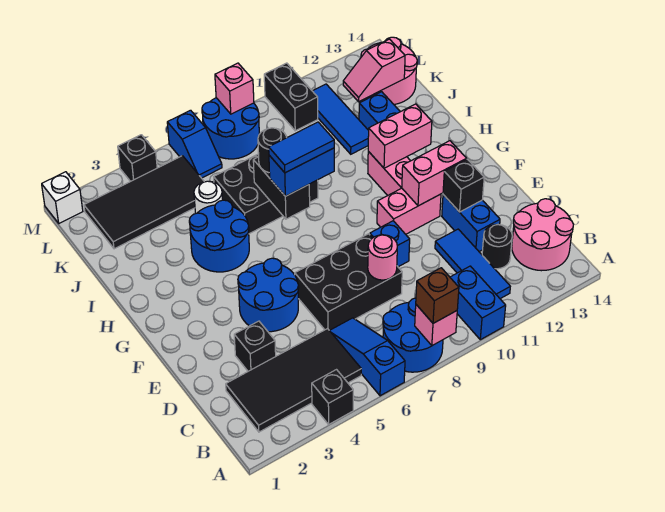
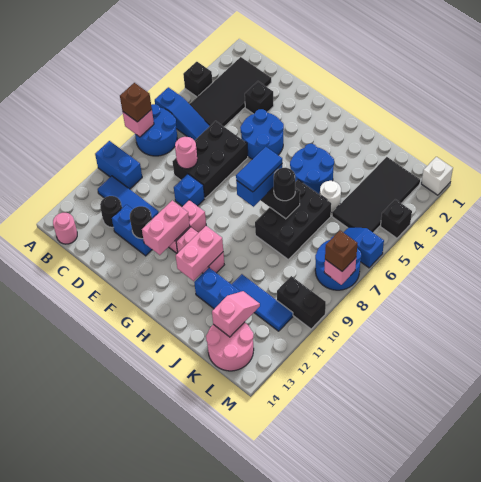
pink 2x2 round brick [512,199,574,271] -> pink 1x1 round brick [53,213,77,244]
black 1x1 brick [443,159,484,212] -> black 1x1 round brick [130,206,152,239]
none -> brown 1x1 brick [325,231,358,271]

